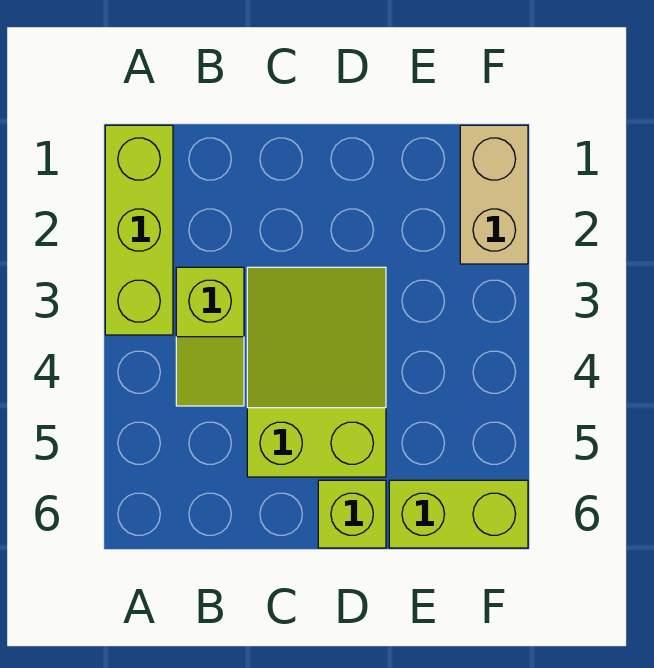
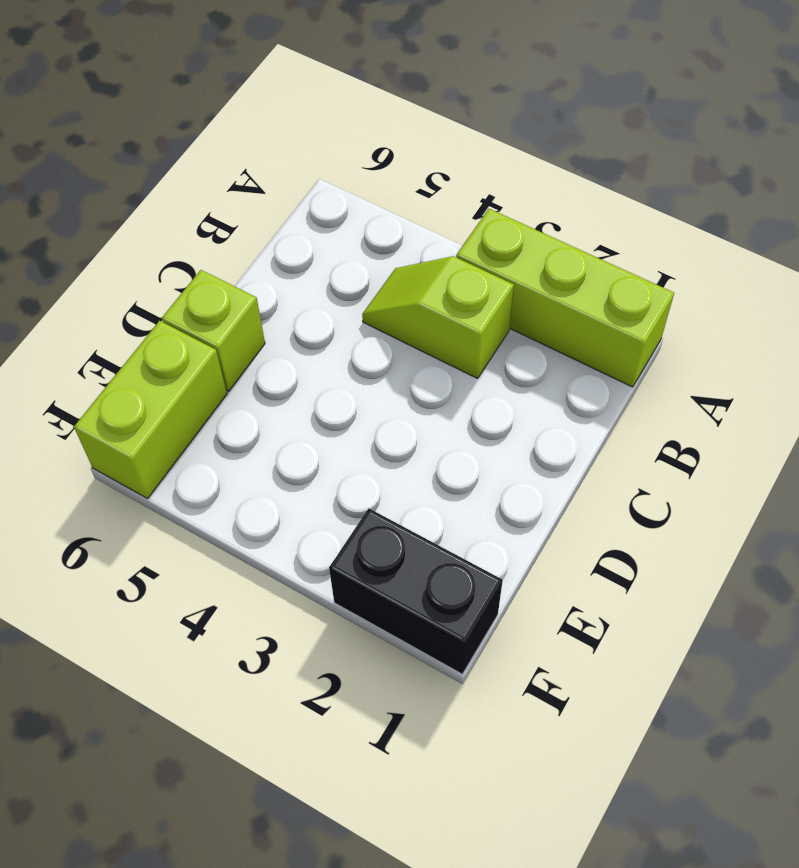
lime 2x3 slope [247,267,386,477] -> none
tan 1x2 brick [460,125,528,264] -> black 1x2 brick [329,508,503,674]

